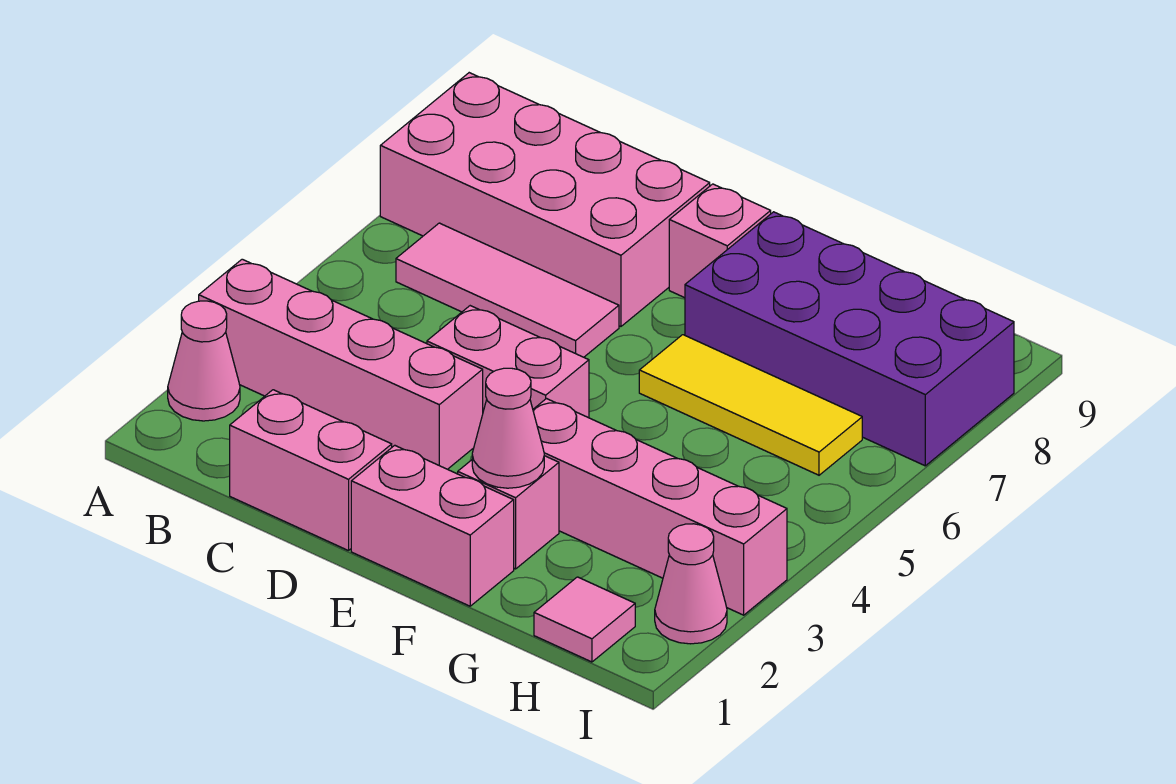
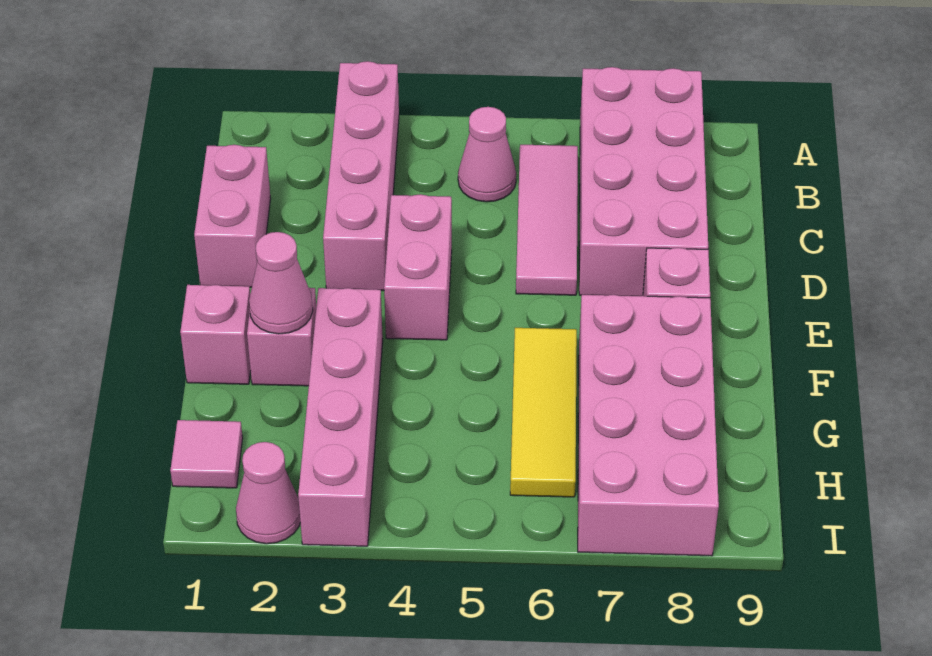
pink 1x1 cone [168,301,240,421] -> pink 1x1 cone moved to [458,107,516,202]
pink 1x2 brick [351,445,514,606] -> pink 1x1 brick [180,285,251,384]
purple 2x4 brick [685,212,1014,466] -> pink 2x4 brick [578,295,719,556]

